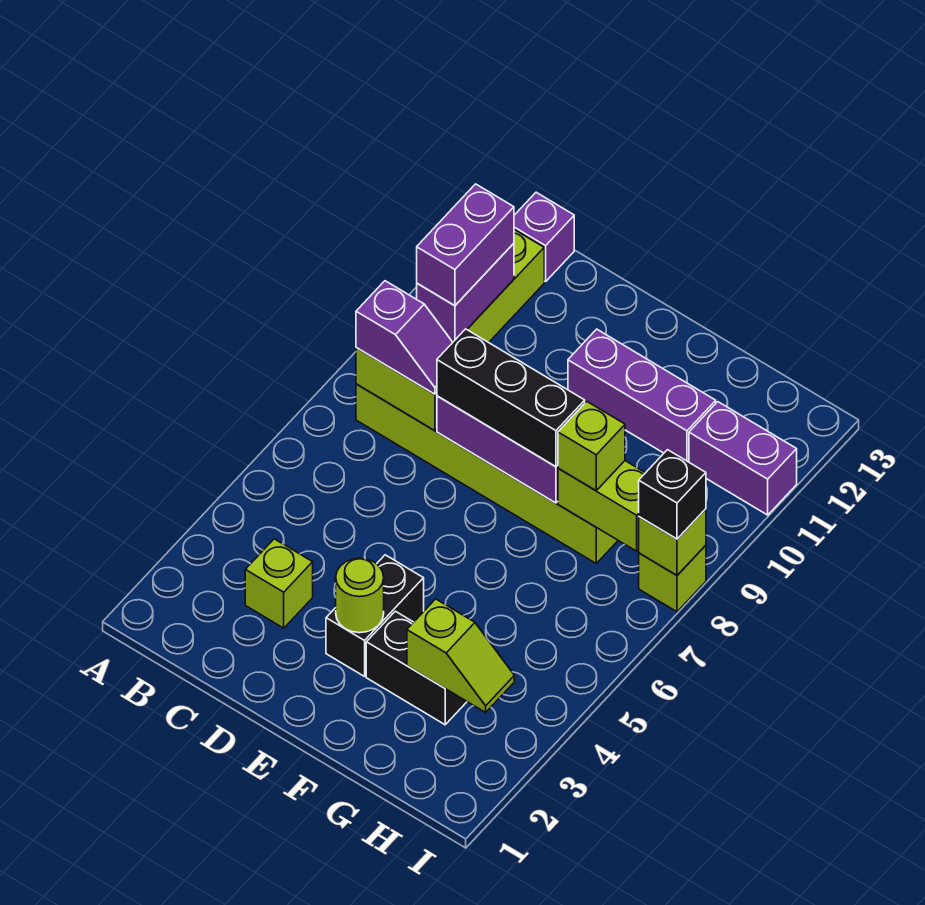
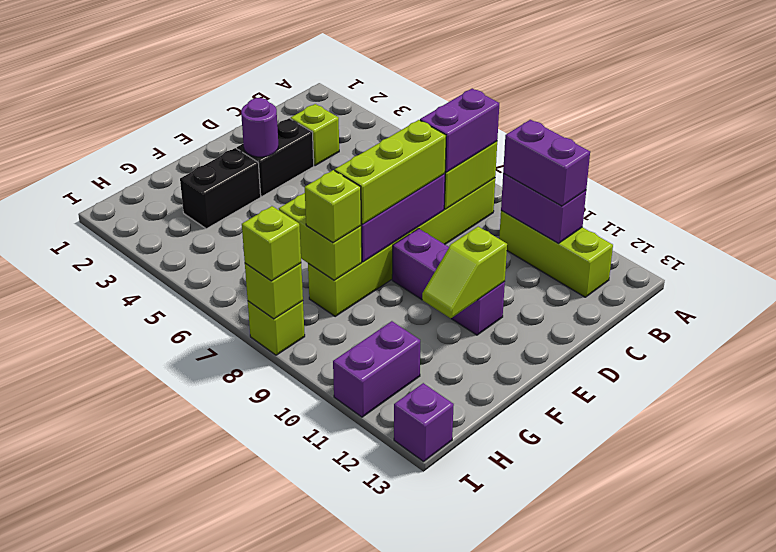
purple 1x2 slope [356,281,453,394] -> purple 1x2 brick [420,89,499,172]
purple 1x1 brick [514,192,574,282] -> purple 1x1 brick moved to [394,383,454,461]
black 1x3 brick [437,329,585,466] -> lime 1x3 brick [335,120,446,224]
black 1x2 brick [326,555,424,676] -> black 1x2 brick turned to [237,118,314,196]
lime 1x1 round brick [336,558,384,633] -> purple 1x1 round brick [241,98,278,157]
purple 1x3 brick [568,329,716,462] -> purple 1x3 brick turned to [392,229,505,335]
lime 1x2 slope [407,599,514,712] -> lime 1x2 slope moved to [422,227,507,318]
lime 1x2 brick [558,461,645,551] -> lime 1x2 brick turned to [279,193,362,280]
black 1x1 brick [639,450,706,539] -> lime 1x1 brick [242,206,301,281]

